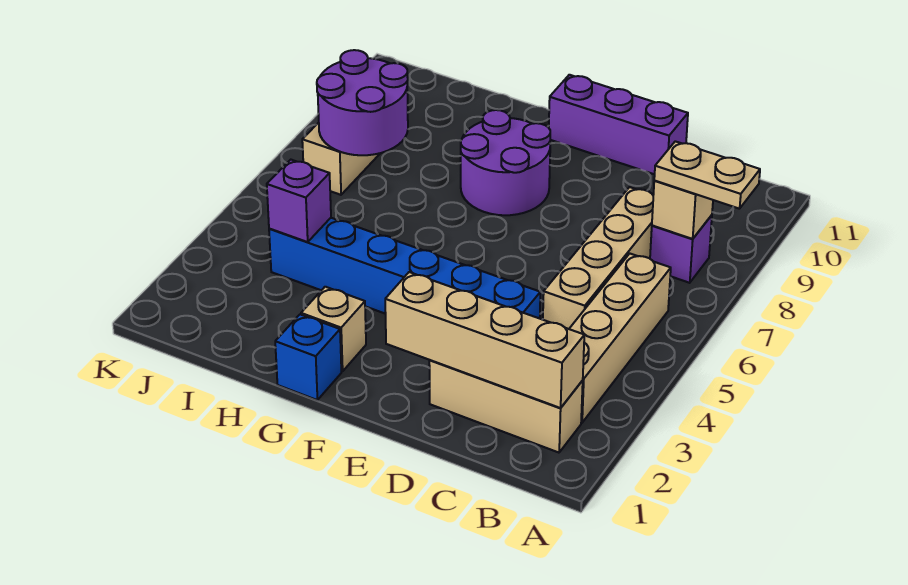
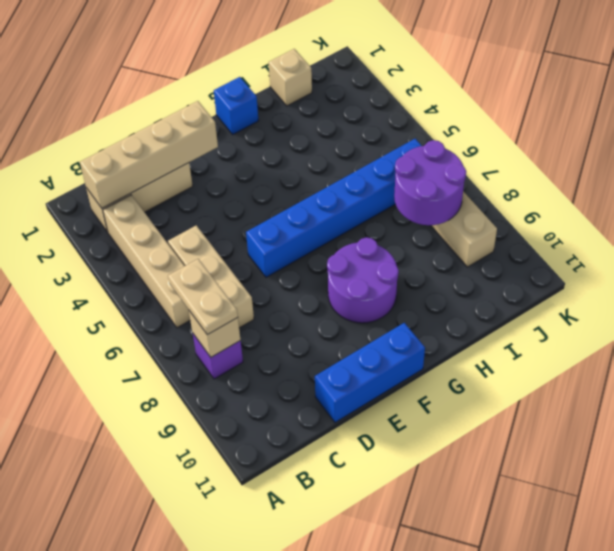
tan 1x2 plate [654,141,760,209] -> tan 1x2 plate turned to [168,259,238,335]
tan 1x4 brick [543,187,653,329] -> tan 1x3 brick [168,225,254,328]
blue 1x6 brick [269,218,540,318] -> blue 1x6 brick moved to [246,139,422,277]
purple 1x3 brick [549,75,688,174] -> blue 1x3 brick [315,323,425,422]
tan 1x1 brick [301,287,366,371] -> tan 1x1 brick moved to [269,49,312,106]
purple 1x1 brick [267,160,331,242] -> none

